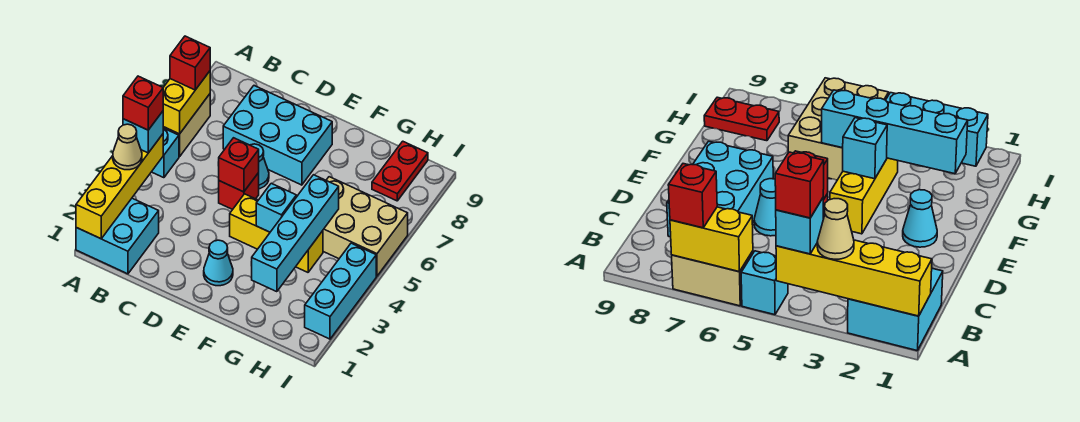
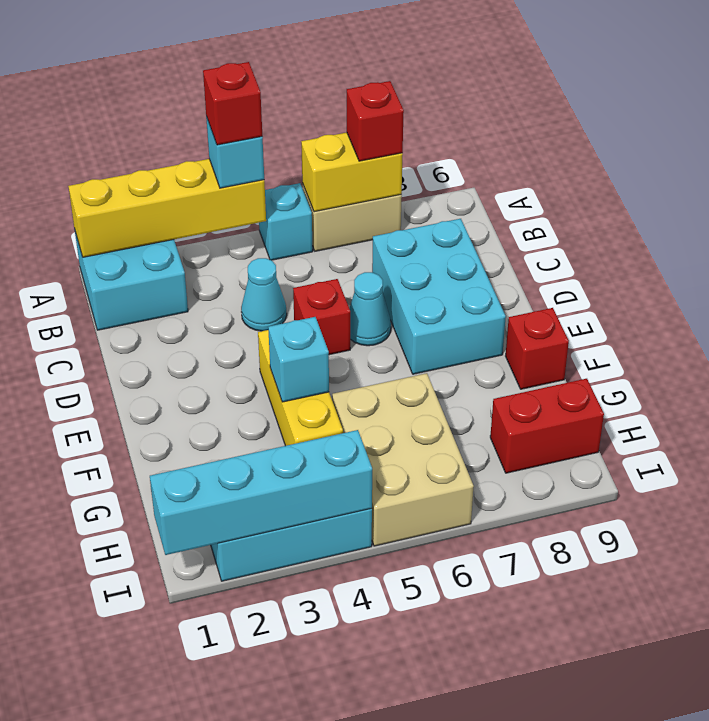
tan 1x1 cone [113,124,142,170] -> none
red 1x1 brick [219,138,259,192] -> red 1x1 brick moved to [506,308,569,389]
cyan 1x1 cone [204,240,233,286] -> cyan 1x1 cone moved to [241,258,287,331]
cyan 1x4 brick [252,175,339,292] -> cyan 1x4 brick moved to [150,430,372,555]
red 1x2 plate [372,141,428,201] -> red 1x2 brick [490,379,604,473]

